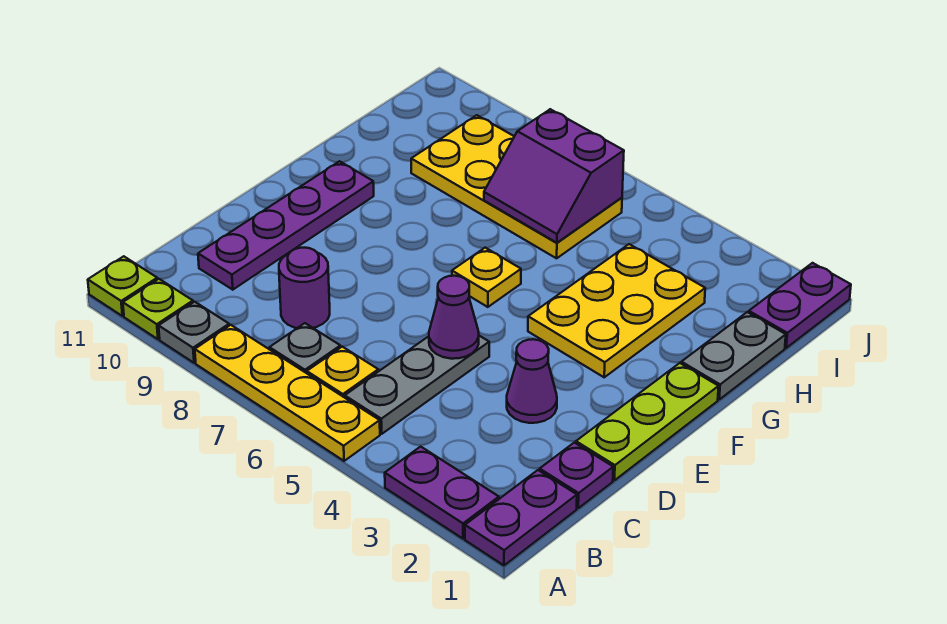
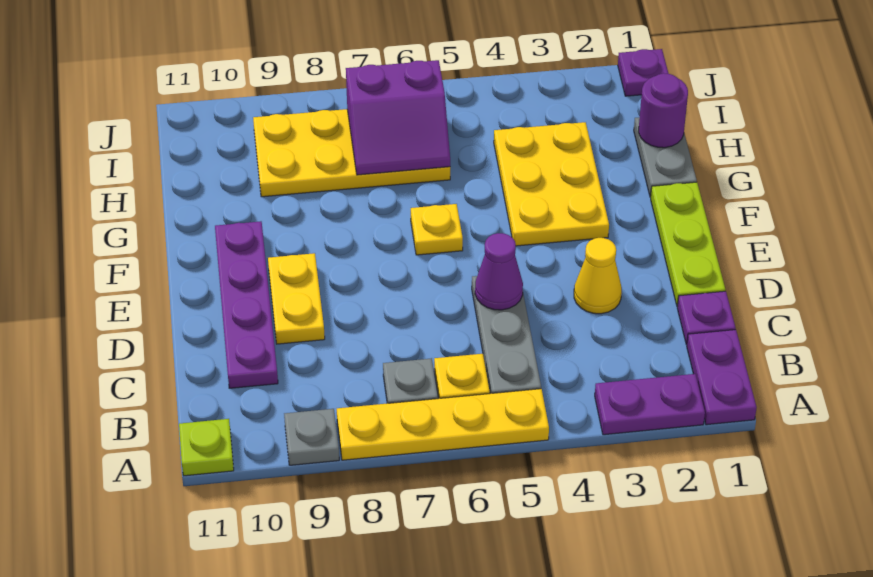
lime 1x1 plate [123,279,193,339] -> none
purple 1x1 round brick [279,248,330,328] -> purple 1x1 round brick moved to [639,73,688,148]
purple 1x1 cone [507,339,557,423] -> yellow 1x1 cone [574,238,622,314]
none -> yellow 1x2 plate [268,253,325,344]
purple 1x2 plate [749,263,851,348] -> purple 1x1 plate [618,49,669,96]

